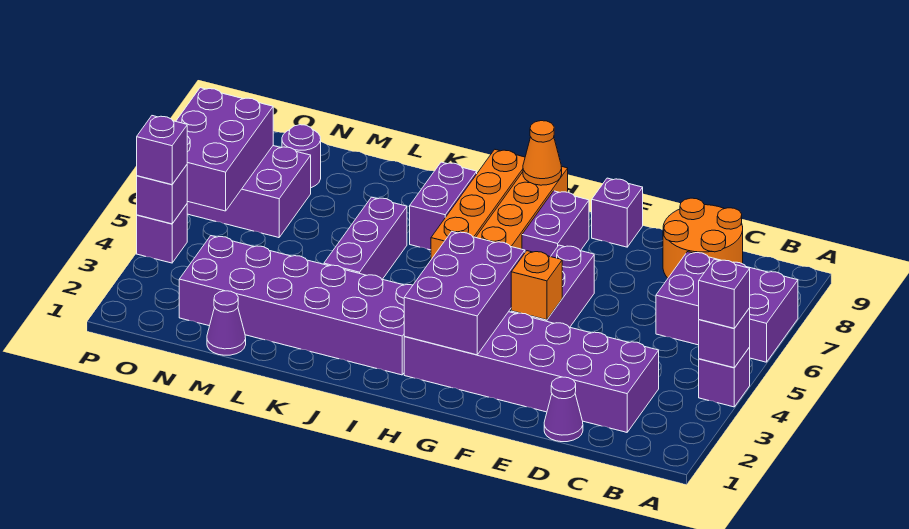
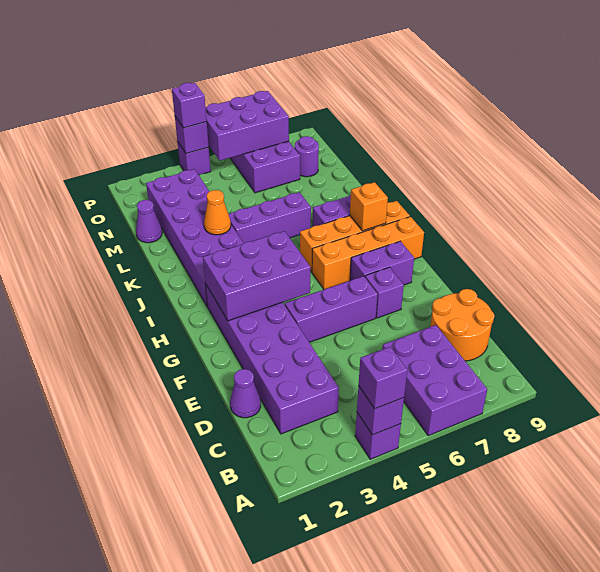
orange 1x1 brick [511,251,562,320] -> orange 1x1 brick moved to [350,182,388,231]
purple 1x1 brick [592,178,643,247] -> purple 1x1 brick moved to [365,267,404,318]
orange 1x1 cone [523,121,562,185] -> orange 1x1 cone moved to [204,190,231,235]

